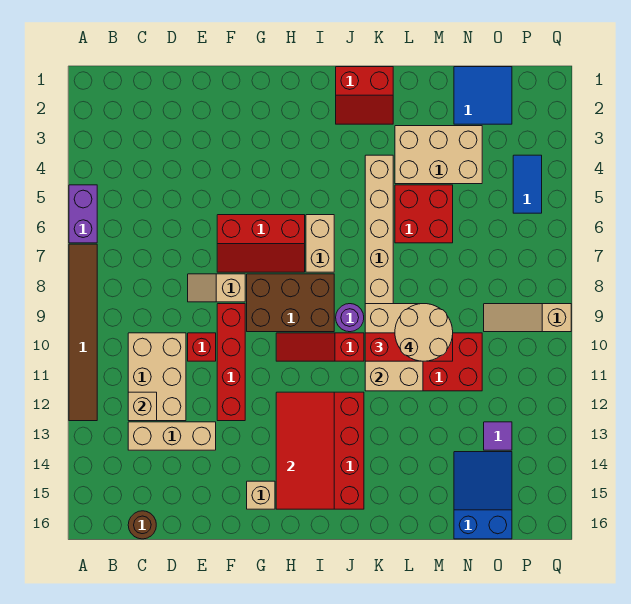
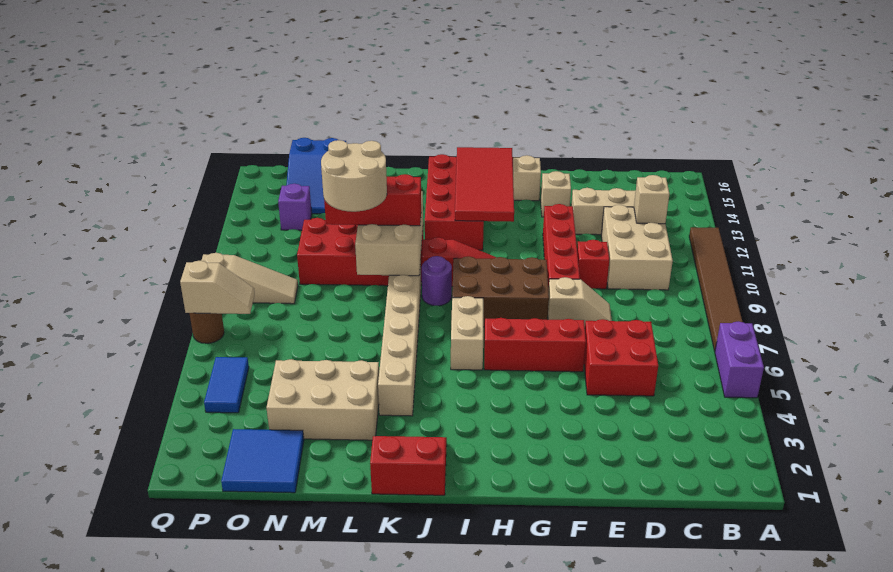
brown 1x1 round brick [128,511,156,539] -> brown 1x1 round brick moved to [190,313,224,343]
none -> tan 1x1 brick [541,171,571,217]
red 2x2 brick [395,185,453,243] -> red 2x2 brick moved to [584,319,658,396]
purple 1x1 tile [484,422,512,450] -> purple 1x1 brick [278,184,312,230]
none -> tan 1x2 slope [180,261,255,314]

